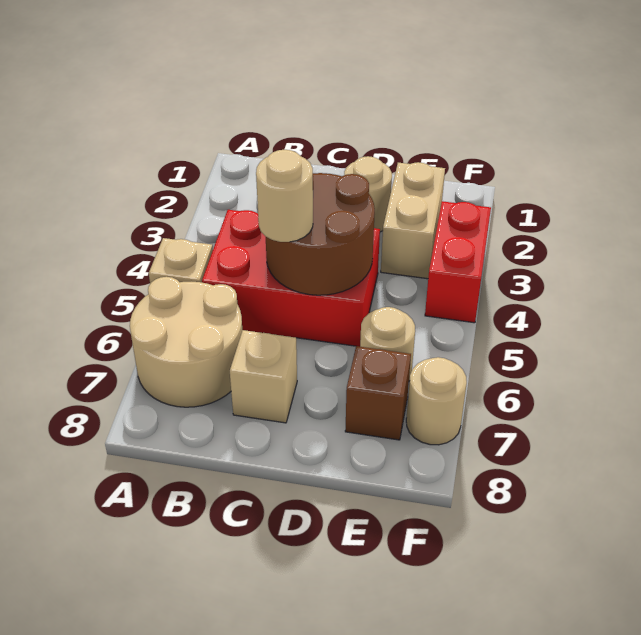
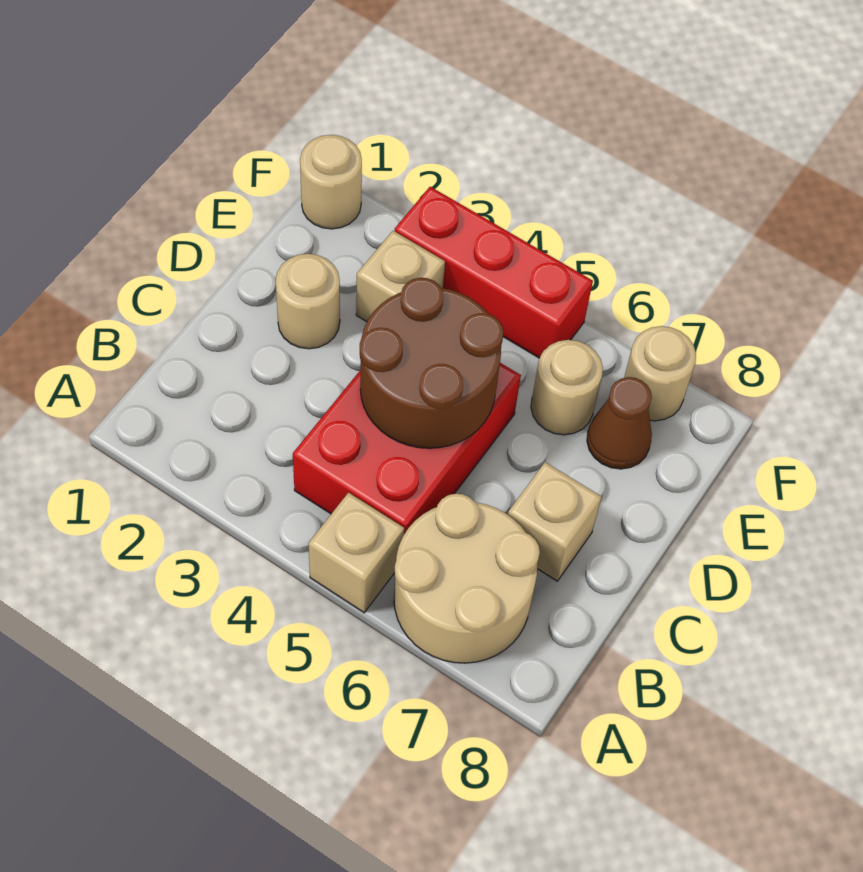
tan 1x1 round brick [256,150,313,242] -> tan 1x1 round brick moved to [300,135,362,229]
tan 1x2 brick [381,162,445,279] -> tan 1x1 brick [356,231,445,322]
brown 1x1 brick [345,346,411,440] -> brown 1x1 cone [587,377,652,469]
red 1x2 brick [425,201,491,323] -> red 1x3 brick [395,187,593,358]

